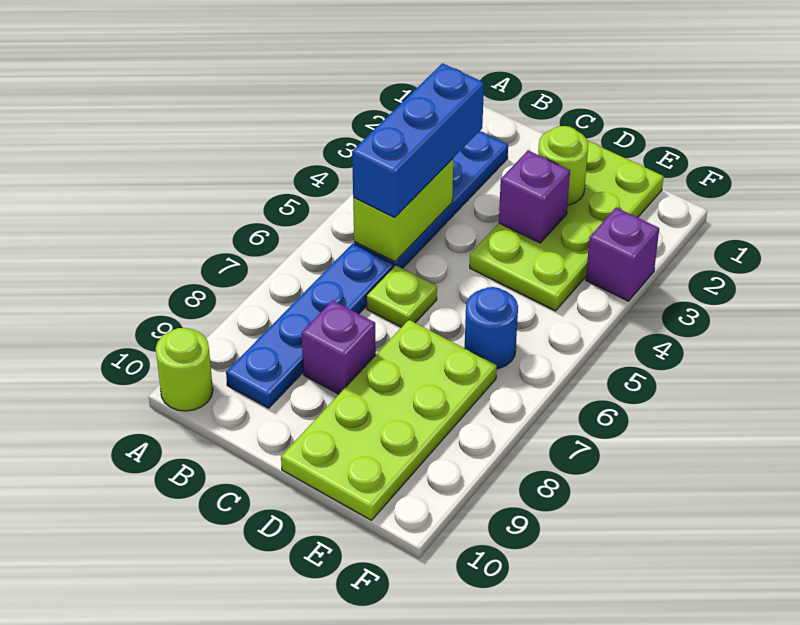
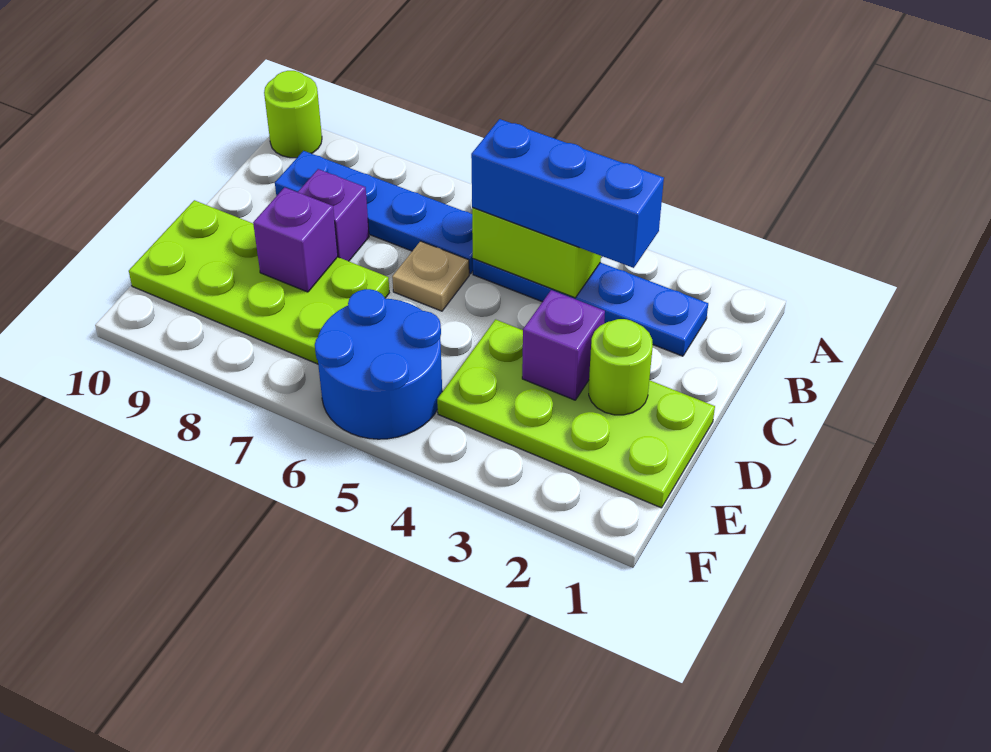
lime 1x1 plate [366,265,437,327] -> tan 1x1 plate [392,241,469,311]
blue 1x1 round brick [465,287,518,369] -> blue 2x2 round brick [315,289,442,439]
purple 1x1 brick [586,208,659,301] -> purple 1x1 brick moved to [253,187,338,292]

